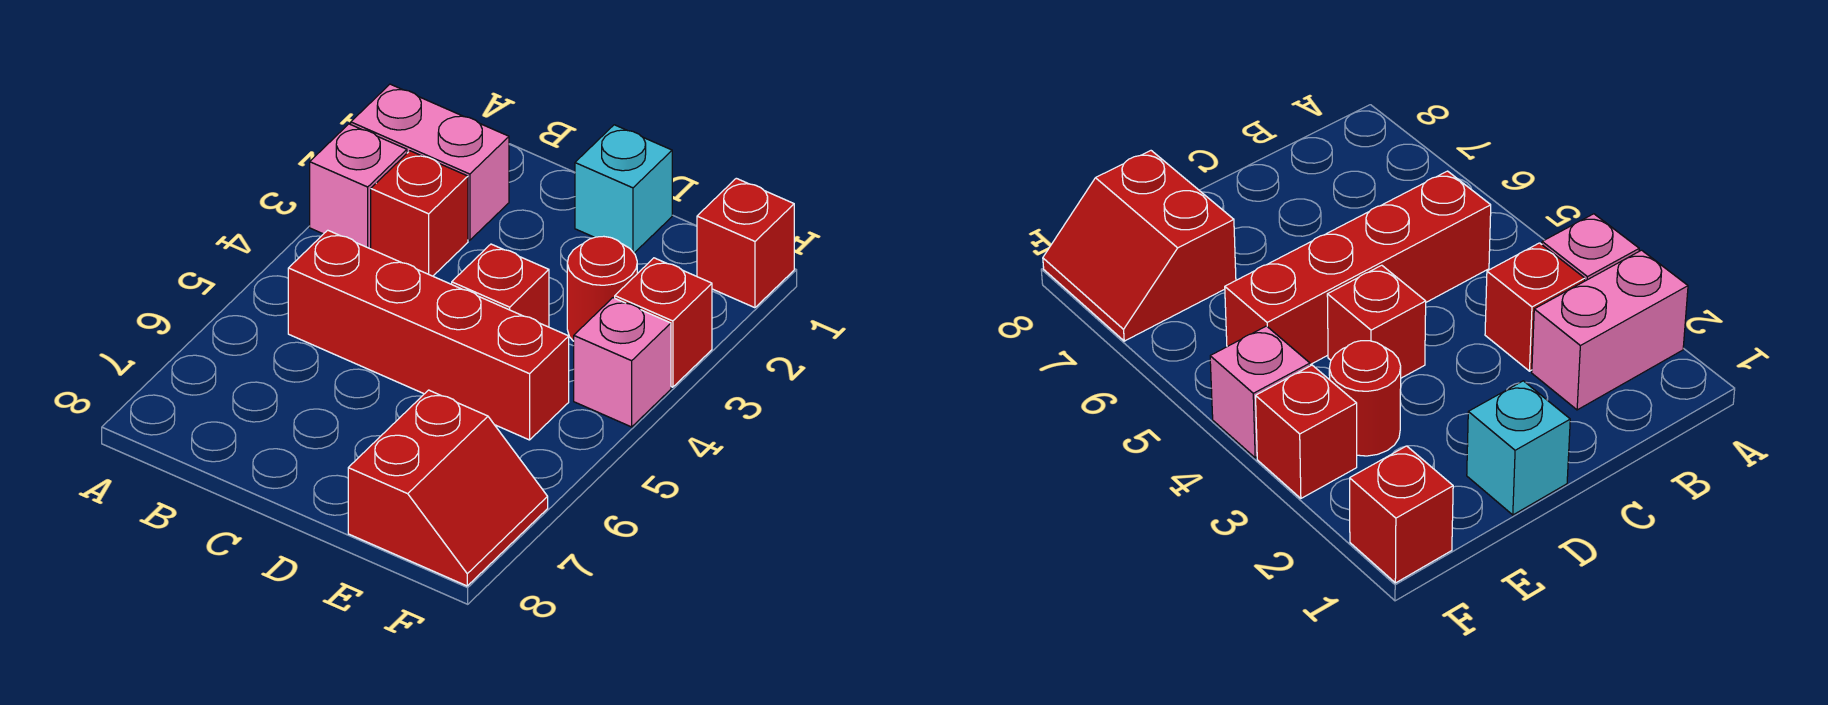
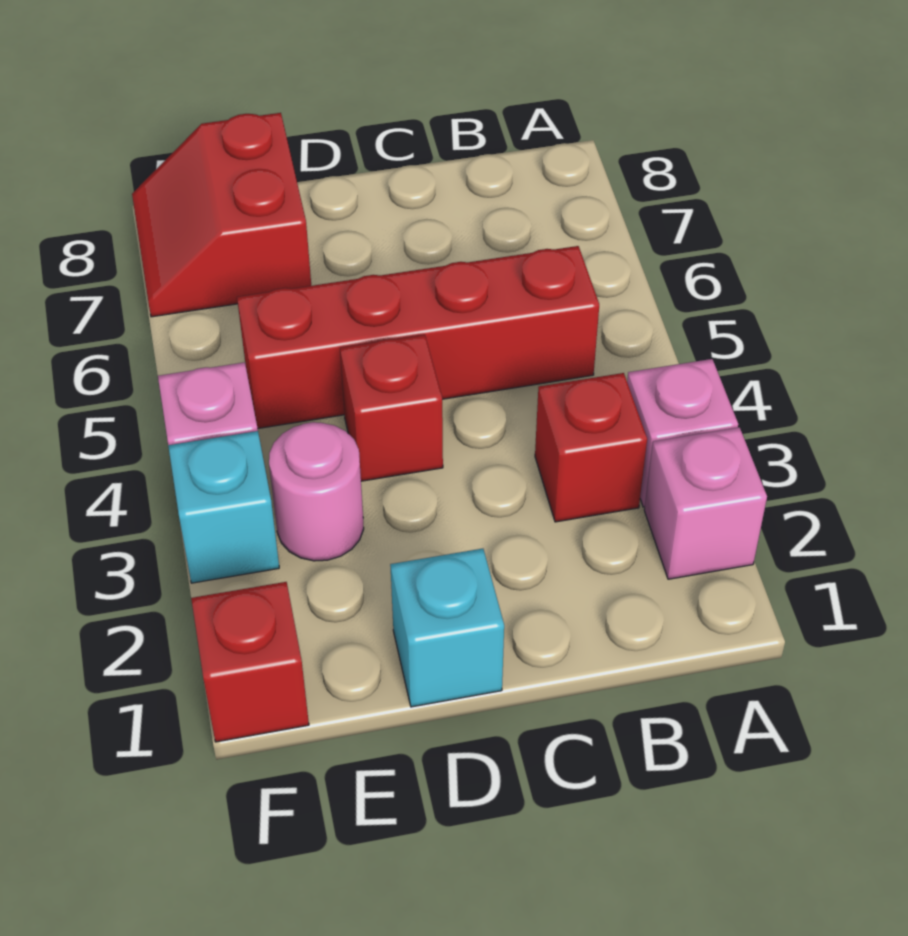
pink 1x2 brick [351,84,509,240] -> pink 1x1 brick [644,427,767,579]
red 1x1 round brick [567,236,637,341] -> pink 1x1 round brick [269,422,364,561]
red 1x1 brick [615,258,712,387] -> cyan 1x1 brick [168,431,279,583]

